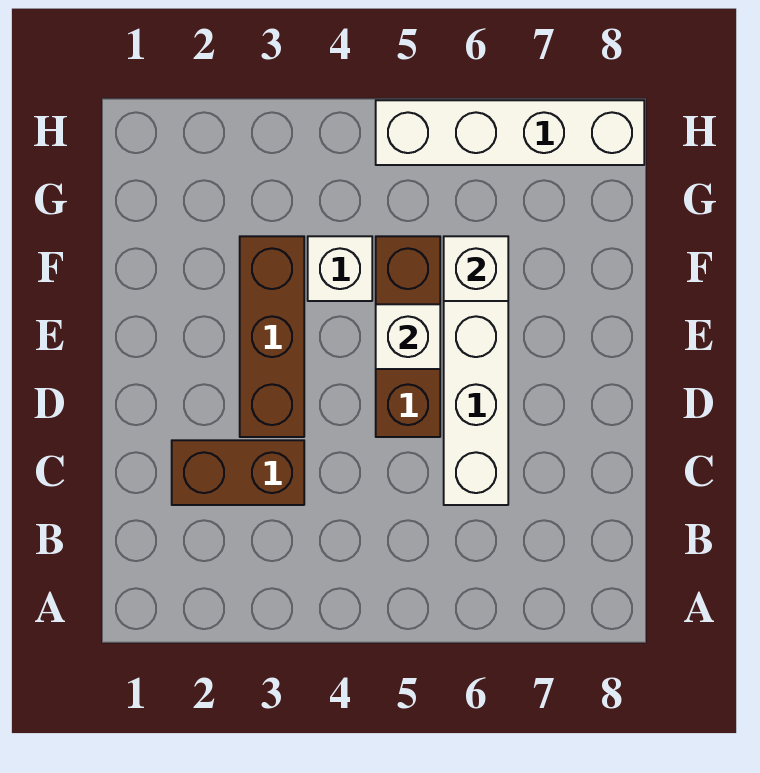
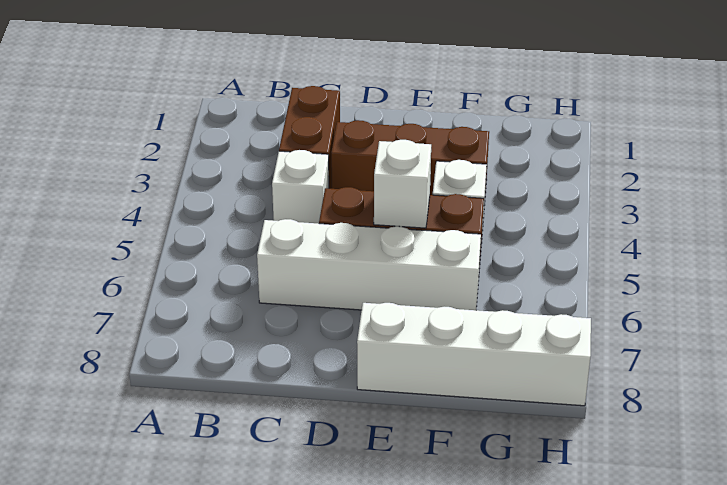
white 1x1 brick [444,236,508,301] -> white 1x1 brick moved to [272,150,329,223]
white 1x4 brick [376,100,644,165] -> white 1x4 brick turned to [357,303,591,406]

